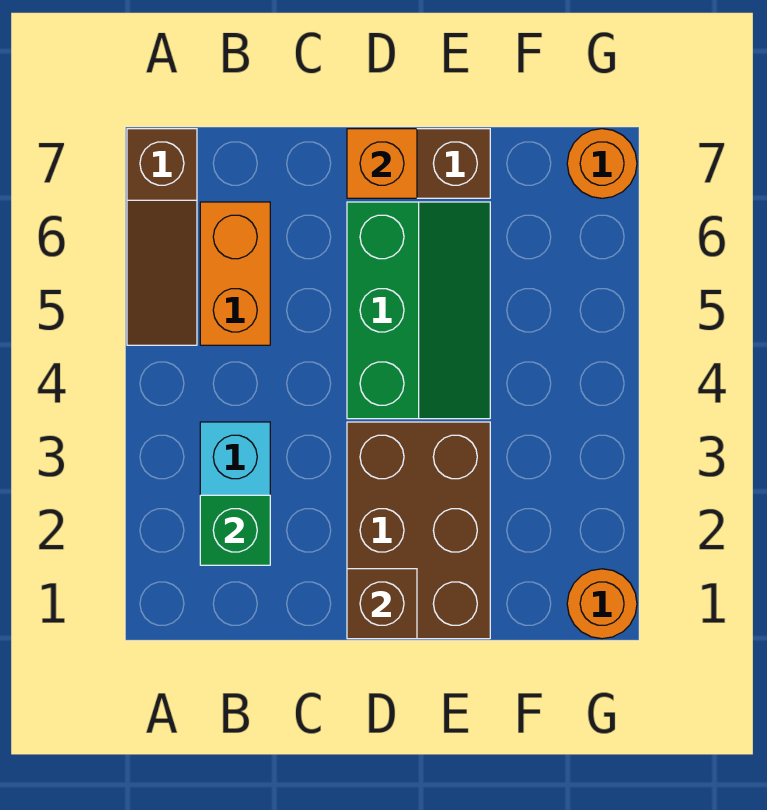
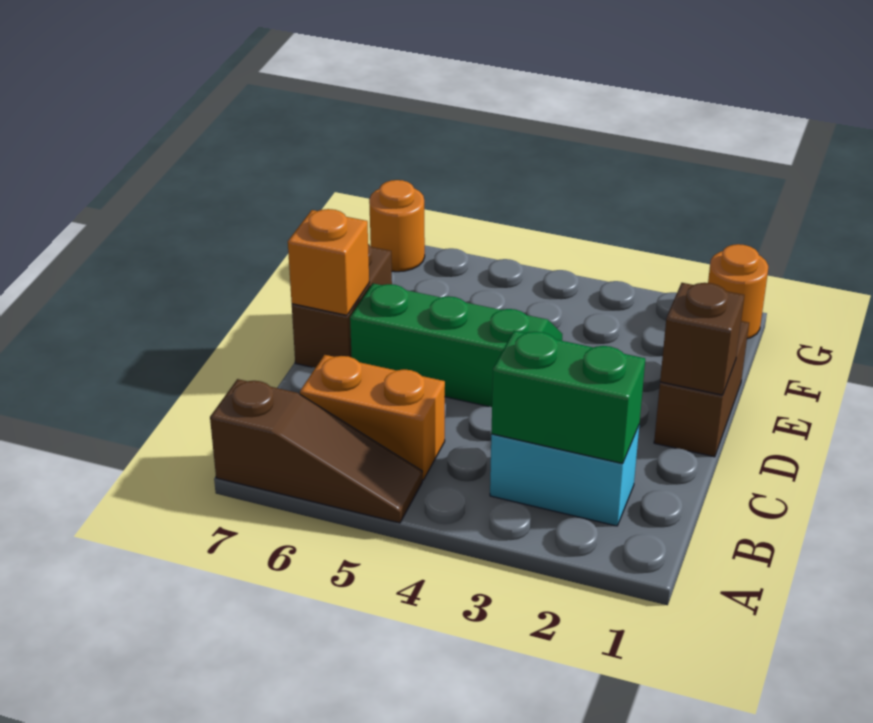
green 1x1 brick [200,495,270,565] -> green 1x2 brick [491,331,645,464]
brown 2x3 brick [347,422,490,639] -> brown 1x2 brick [654,321,749,457]

